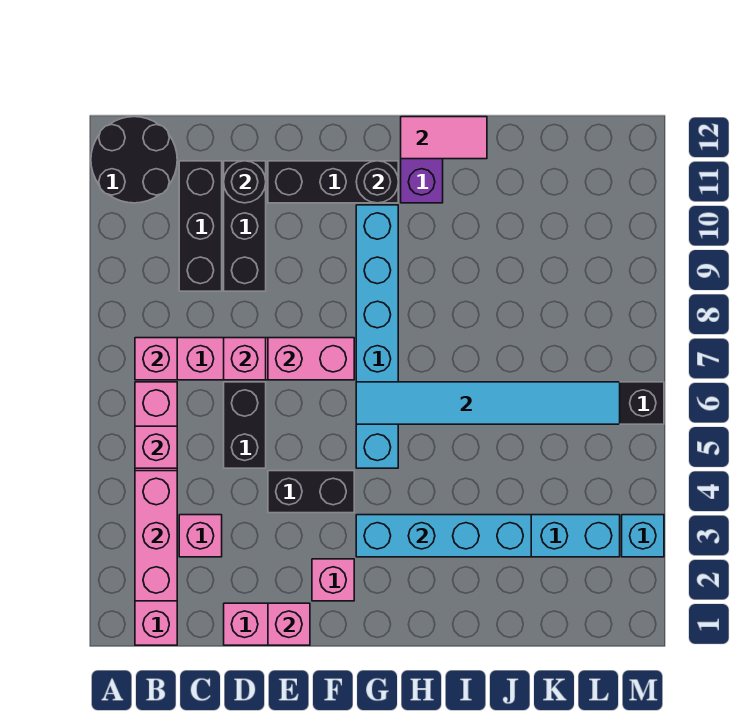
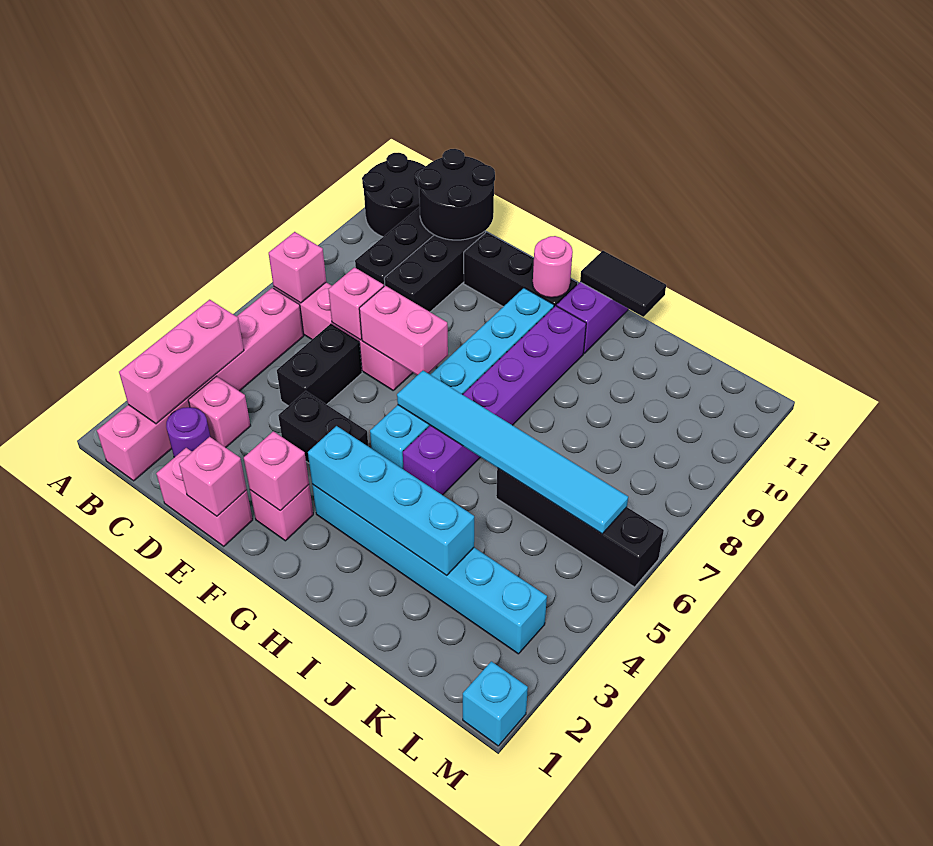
pink 1x1 brick [135,426,177,468] -> pink 1x1 brick moved to [244,431,309,511]
none -> purple 1x1 round brick [166,407,210,457]
black 1x1 round brick [224,161,266,203] -> black 2x2 round brick [418,149,495,240]
black 1x1 round brick [356,161,398,203] -> pink 1x1 round brick [533,236,573,298]
none -> purple 1x6 brick [403,306,586,495]
pink 1x2 tile [401,117,487,159] -> black 1x2 tile [580,251,666,317]
cyan 1x1 brick [622,515,664,557] -> cyan 1x1 brick moved to [463,661,528,746]

